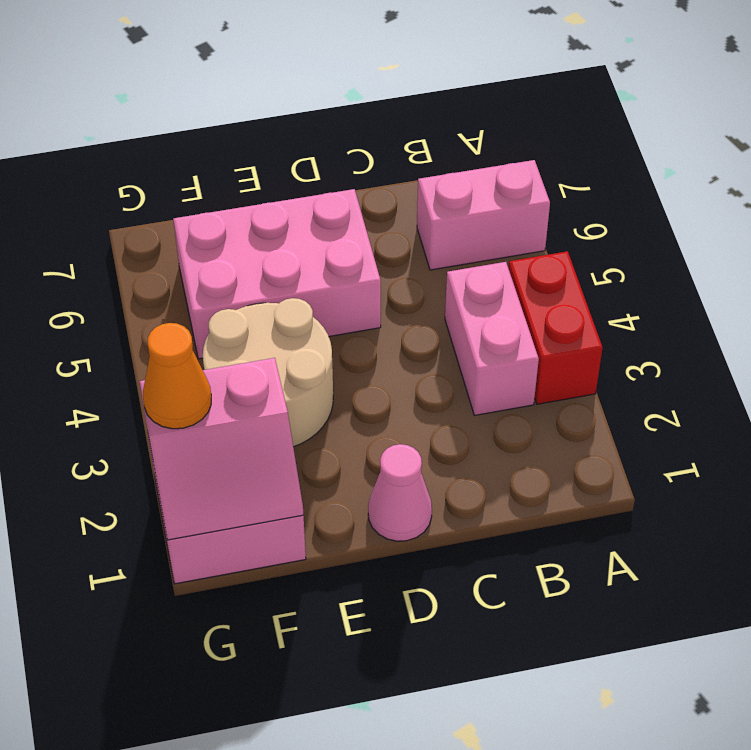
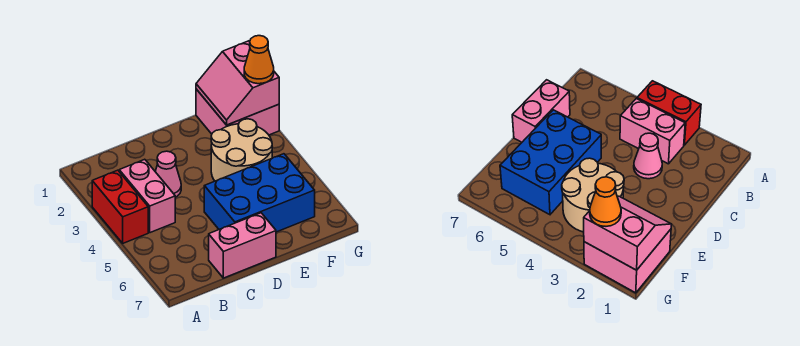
pink 1x2 brick [417,160,550,270] -> pink 1x2 brick moved to [209,213,276,278]
pink 1x1 cone [368,444,432,541] -> pink 1x1 cone moved to [155,151,181,197]
pink 2x3 brick [173,189,381,359] -> blue 2x3 brick [204,154,315,232]
pink 2x2 slope [140,358,303,540] -> pink 2x2 slope turned to [196,41,279,125]

